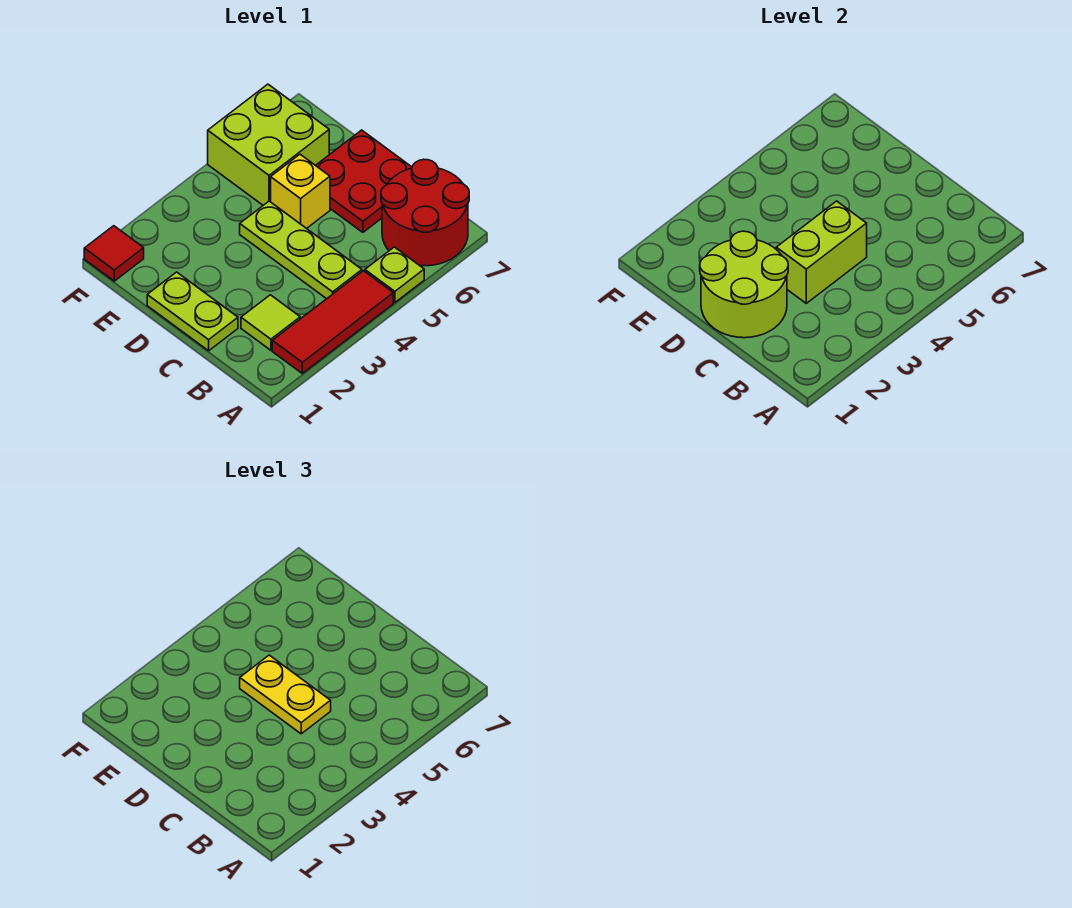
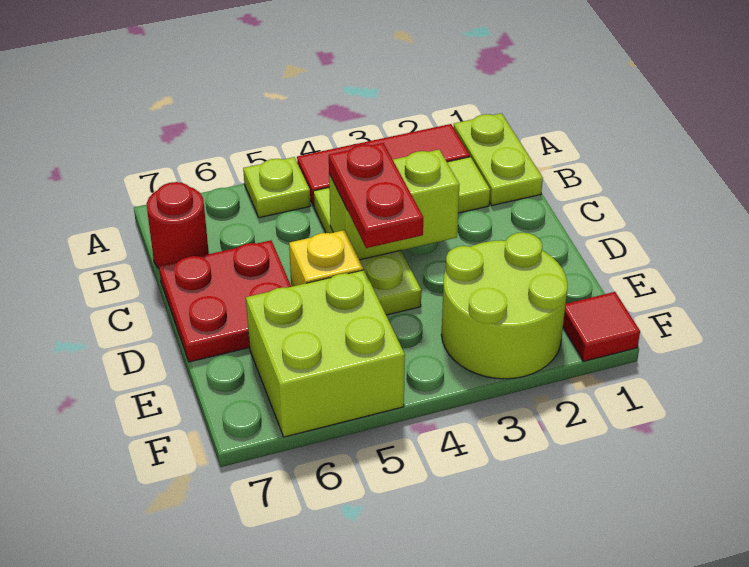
red 2x2 round brick [381,159,469,266] -> red 1x1 round brick [147,182,209,268]
lime 1x2 plate [147,272,238,351] -> lime 1x2 plate moved to [453,113,543,205]
lime 2x2 round brick [700,231,788,338] -> lime 2x2 round brick moved to [441,233,567,379]
yellow 1x2 plate [240,655,331,734] -> red 1x2 plate [329,143,423,248]

